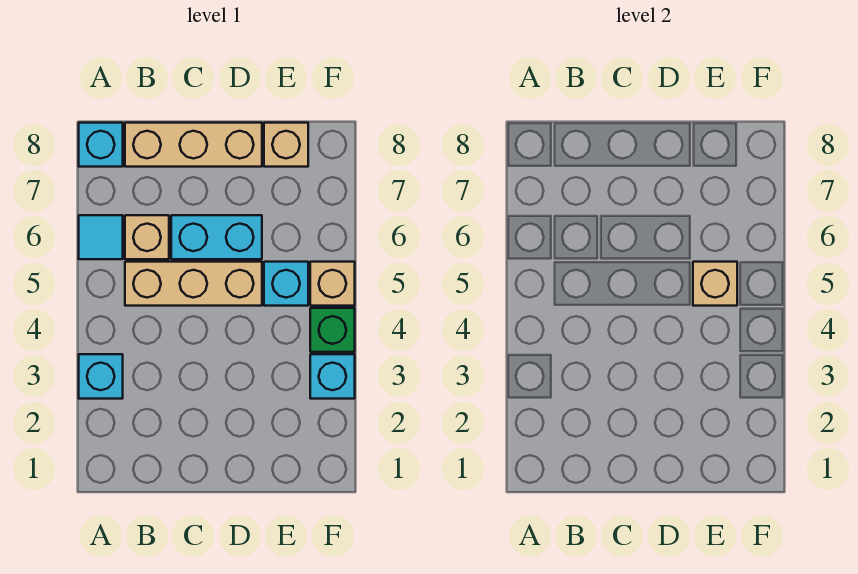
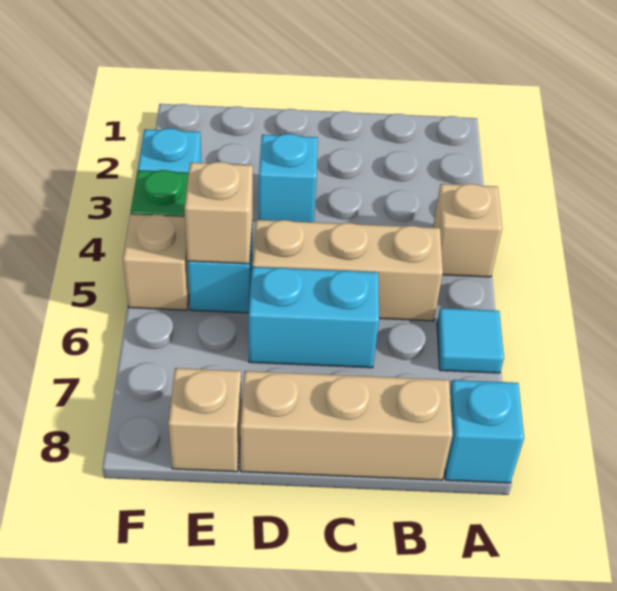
cyan 1x1 brick [79,354,123,399] -> cyan 1x1 brick moved to [259,134,318,222]
tan 1x1 brick [125,215,169,259] -> tan 1x1 brick moved to [433,184,502,277]

